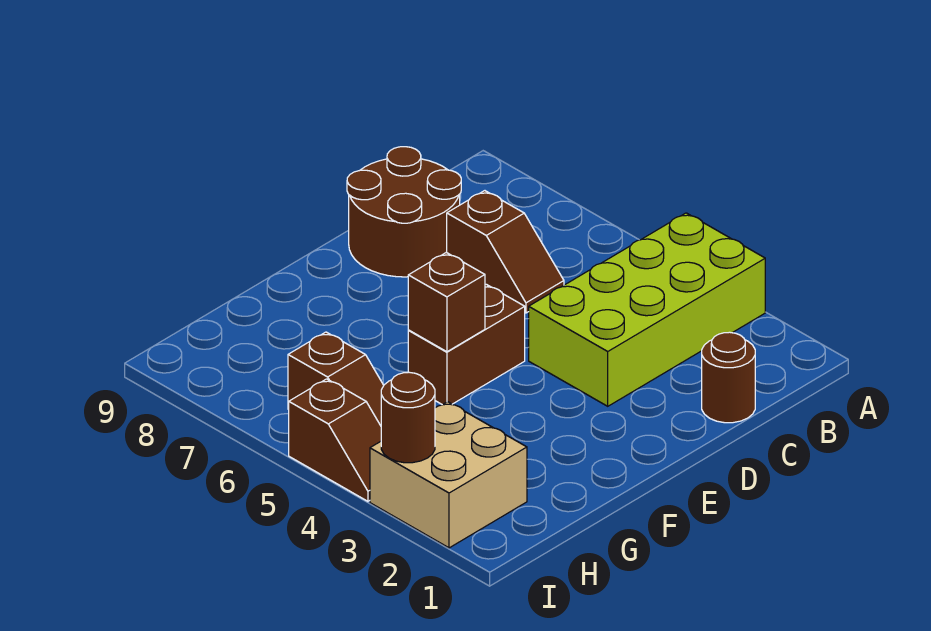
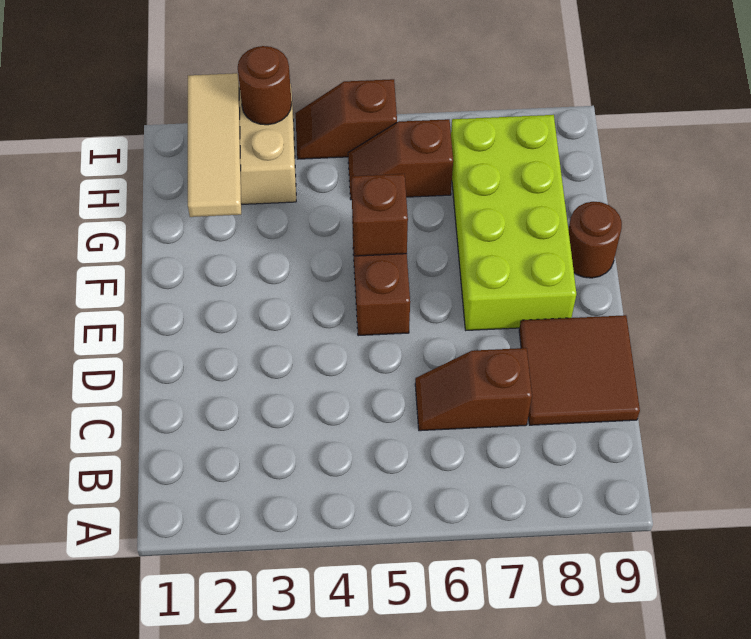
lime 2x4 brick [529,213,765,406] -> lime 2x4 brick moved to [451,115,576,330]
brown 1x1 round brick [702,332,755,423] -> brown 1x1 round brick moved to [568,202,622,278]
brown 2x2 round brick [347,147,461,277] -> brown 2x2 tile [519,315,640,425]
none -> tan 1x3 tile [188,73,241,217]

